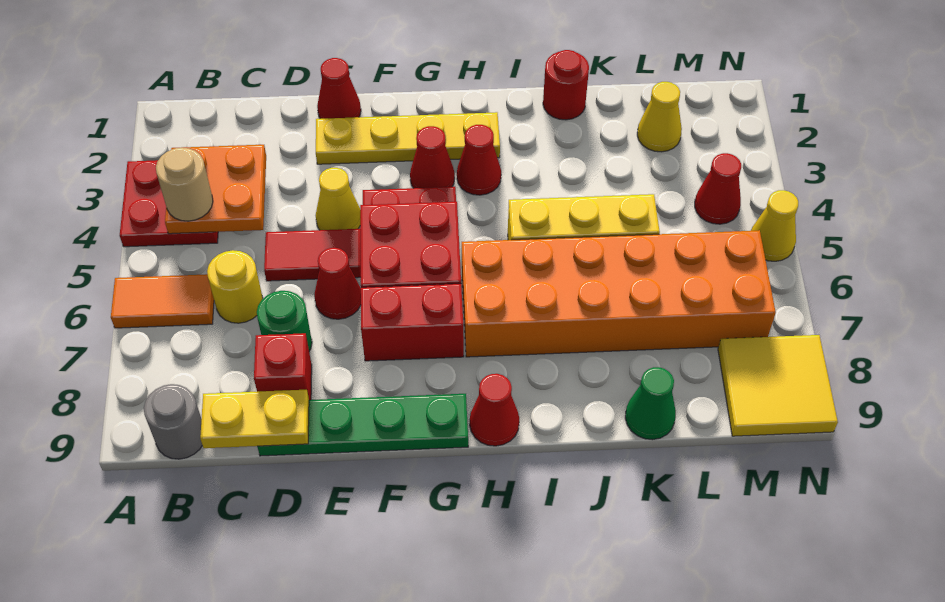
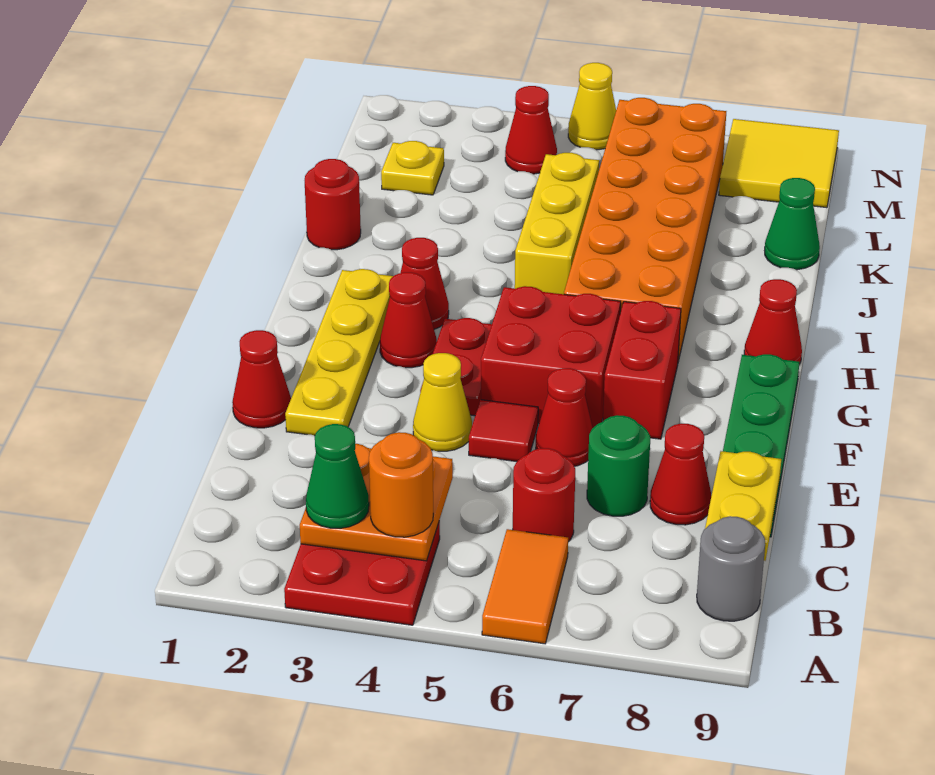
none -> green 1x1 cone [306,424,369,528]
tan 1x1 round brick [156,148,213,221] -> orange 1x1 round brick [369,432,433,537]
yellow 1x1 round brick [207,250,263,323] -> red 1x1 round brick [513,448,575,542]
red 1x2 tile [264,229,361,281] -> red 1x1 tile [469,400,538,462]
red 1x1 brick [254,333,312,400] -> red 1x1 cone [650,424,711,525]
yellow 1x1 cone [637,82,682,152] -> yellow 1x1 plate [381,141,444,195]

